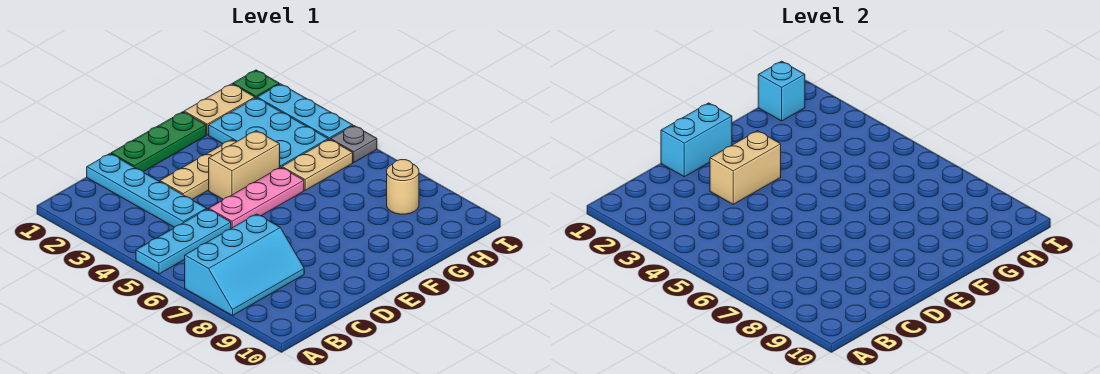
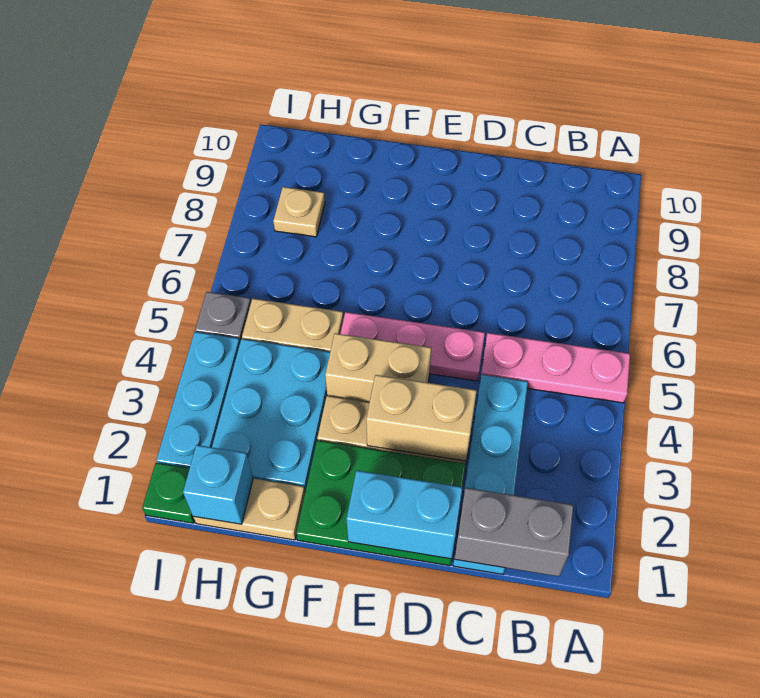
cyan 1x3 plate [136,209,231,274] -> pink 1x3 plate [481,333,630,403]
cyan 2x3 slope [185,214,304,316] -> none
none -> grey 1x2 brick [454,488,573,576]
green 1x3 plate [111,112,206,172] -> green 2x3 plate [296,440,466,566]
tan 1x1 round brick [387,160,419,214] -> tan 1x1 plate [273,187,325,237]

